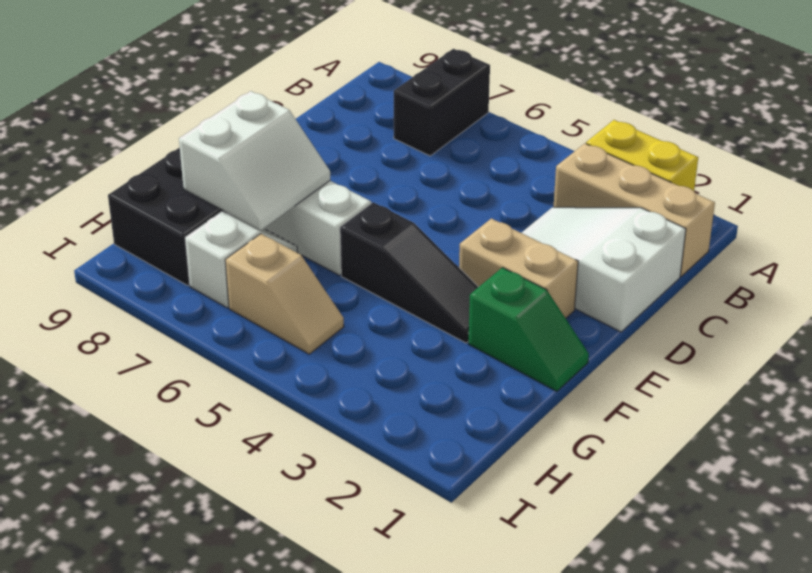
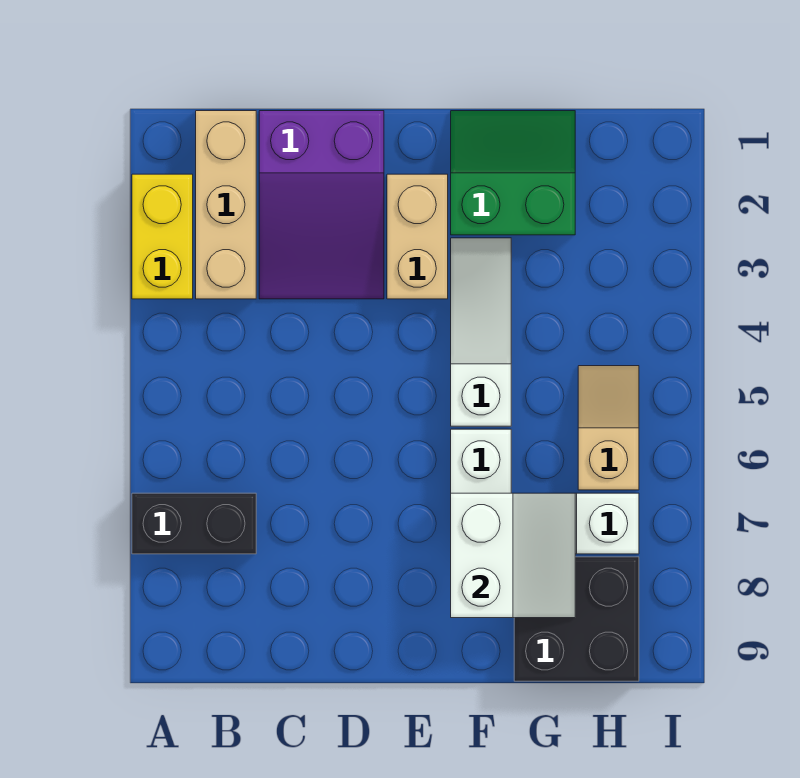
white 2x3 slope [522,207,686,332] -> purple 2x3 slope [259,111,384,299]
green 1x2 slope [468,267,589,391] -> green 2x2 slope [451,111,575,235]
black 1x3 slope [340,202,478,343] -> white 1x3 slope [451,238,511,426]
white 2x2 slope [179,91,330,230] -> white 2x2 slope turned to [451,493,575,618]

